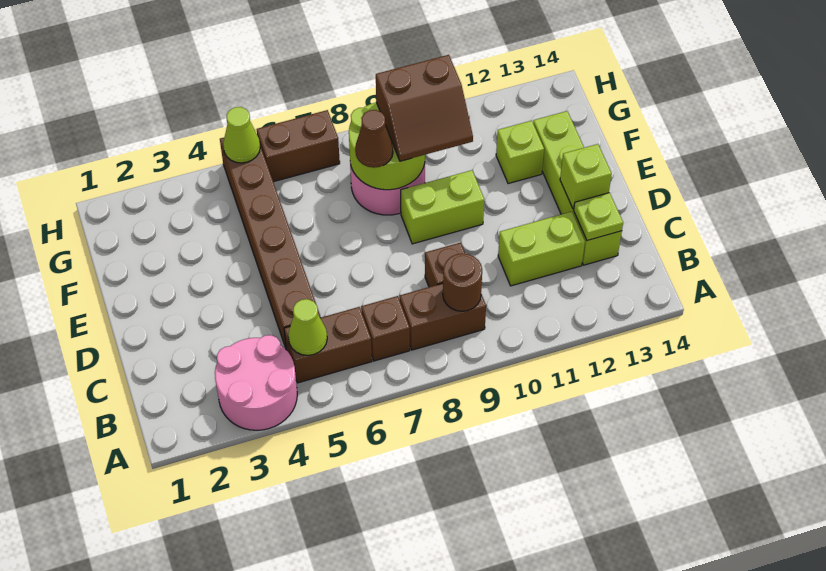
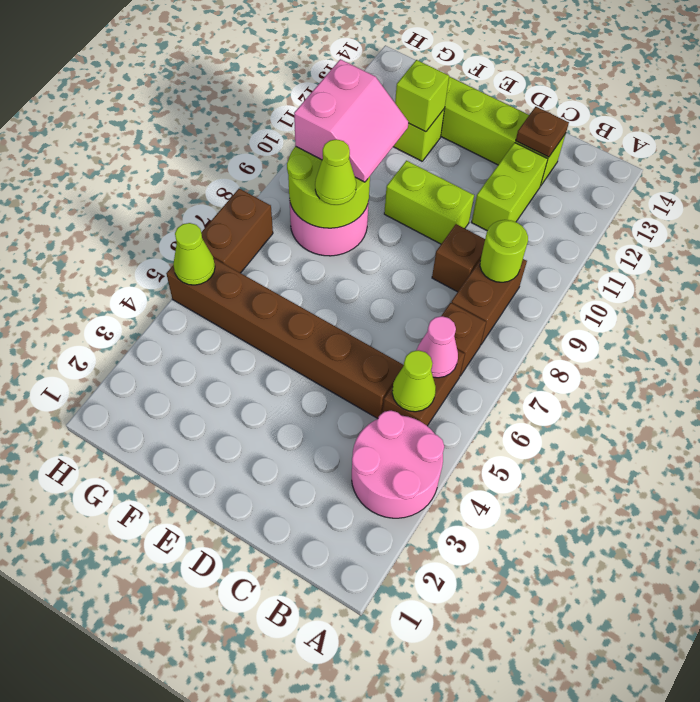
none -> pink 1x1 cone [416,316,458,378]
brown 1x1 round brick [443,253,482,311] -> lime 1x1 round brick [480,220,528,282]
lime 1x1 plate [574,193,623,241] -> brown 1x1 plate [516,107,569,157]
lime 1x1 brick [560,144,612,209] -> lime 1x1 brick moved to [395,60,449,132]
lime 1x2 brick [401,170,484,244] -> lime 1x2 brick turned to [384,161,474,244]
brown 1x1 cone [355,110,393,168] -> lime 1x1 cone [315,139,356,205]
brown 2x2 slope [376,55,473,161] -> pink 2x2 slope [294,59,408,182]

